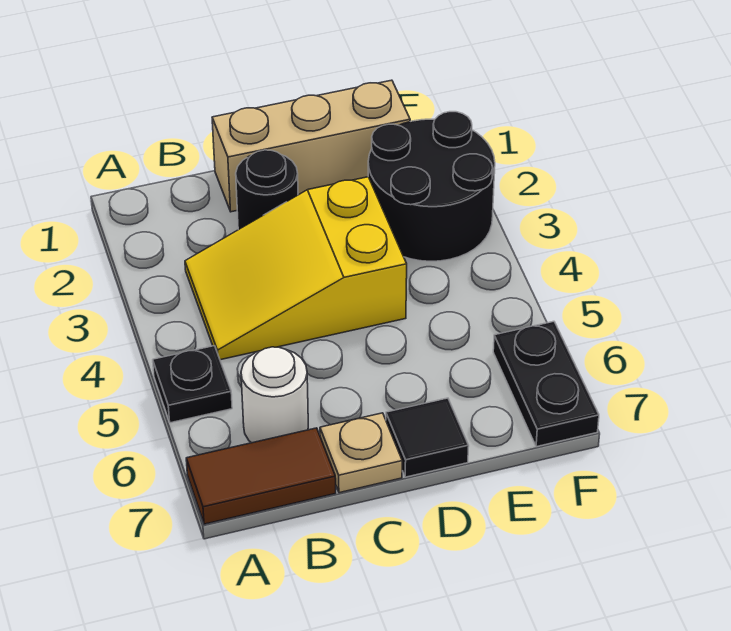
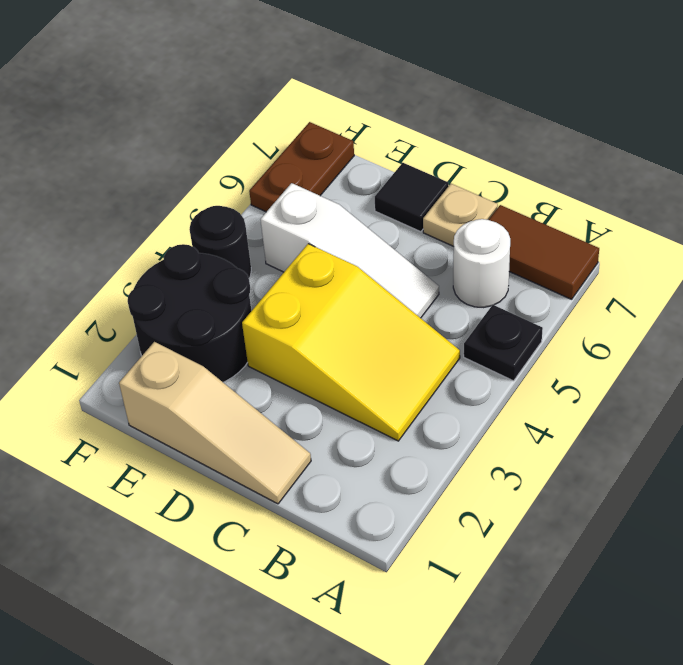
tan 1x3 brick [212,80,410,212] -> tan 1x3 slope [119,342,311,504]
black 1x1 round brick [236,150,298,230] -> black 1x1 round brick moved to [189,206,251,278]
none -> white 1x3 slope [260,183,439,318]
black 1x2 plate [493,321,599,447] -> brown 1x2 plate [249,122,354,212]

